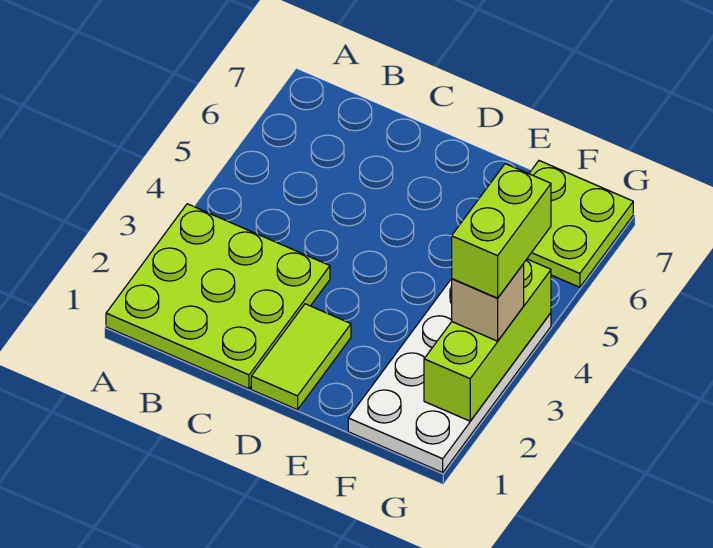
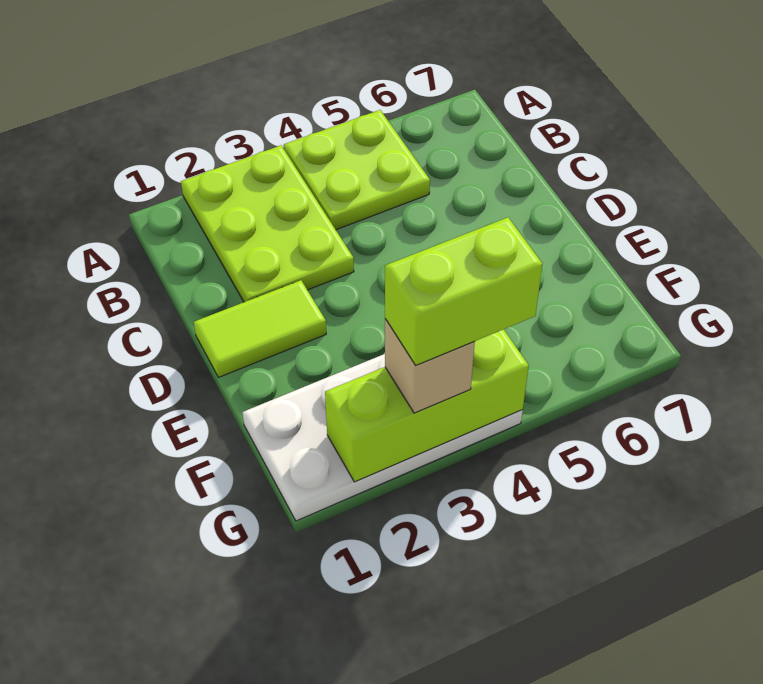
lime 3x3 plate [106,204,330,389] -> lime 2x3 plate [181,145,354,302]
lime 2x2 plate [527,161,633,287] -> lime 2x2 plate moved to [284,110,430,230]

